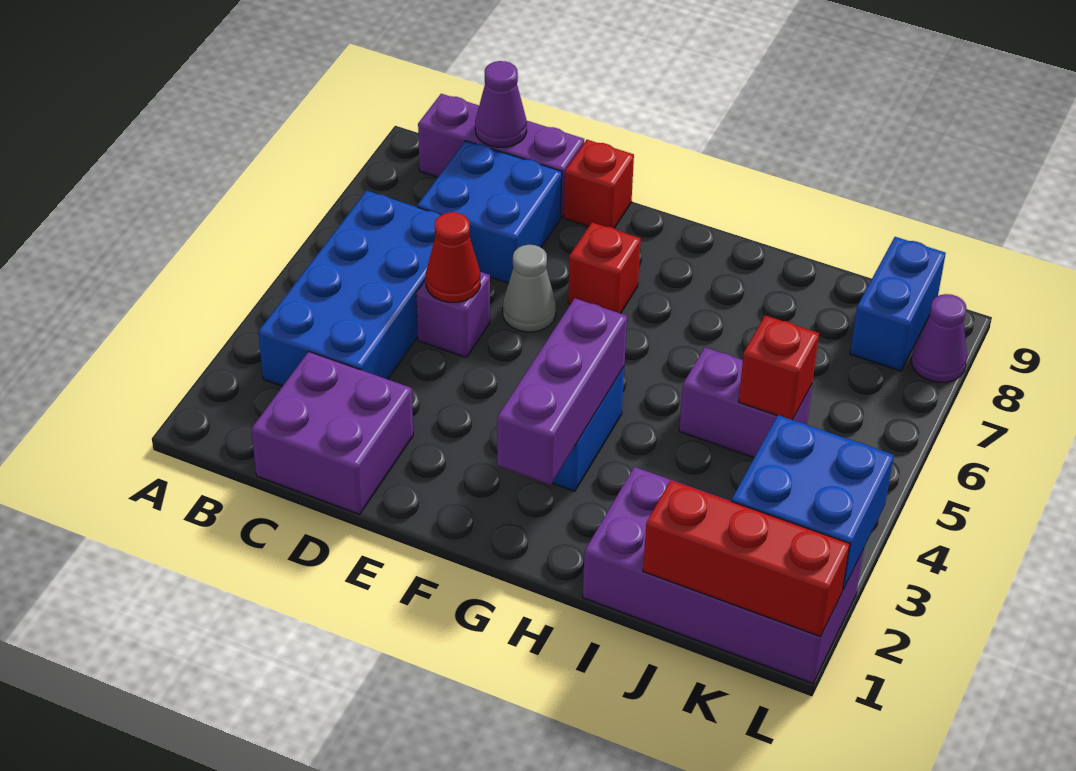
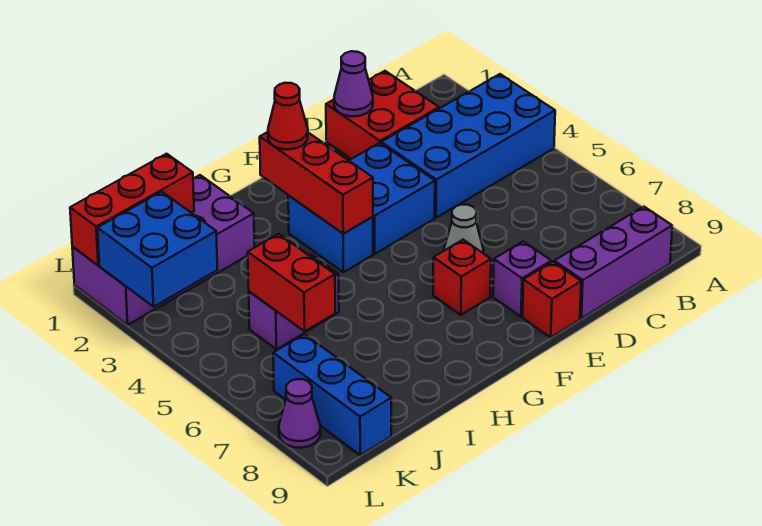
blue 2x4 brick [258,191,440,386] -> blue 2x4 brick turned to [381,74,555,218]
purple 2x2 brick [251,352,413,514] -> red 2x2 brick [326,71,439,159]
blue 2x2 brick [417,141,562,283] -> blue 2x2 brick moved to [349,143,435,254]
purple 1x1 cone [475,61,527,147] -> purple 1x1 cone moved to [334,51,373,116]
purple 1x1 brick [416,272,490,357] -> purple 1x1 brick moved to [493,241,551,317]
red 1x1 cone [426,212,480,302] -> red 1x1 cone moved to [268,83,308,149]
purple 1x3 brick [497,298,627,485] -> red 1x3 brick [260,132,373,234]
red 1x1 brick [739,315,819,420] -> red 1x2 brick [248,234,335,331]
blue 1x2 brick [850,237,946,371] -> blue 1x3 brick [273,334,391,455]

